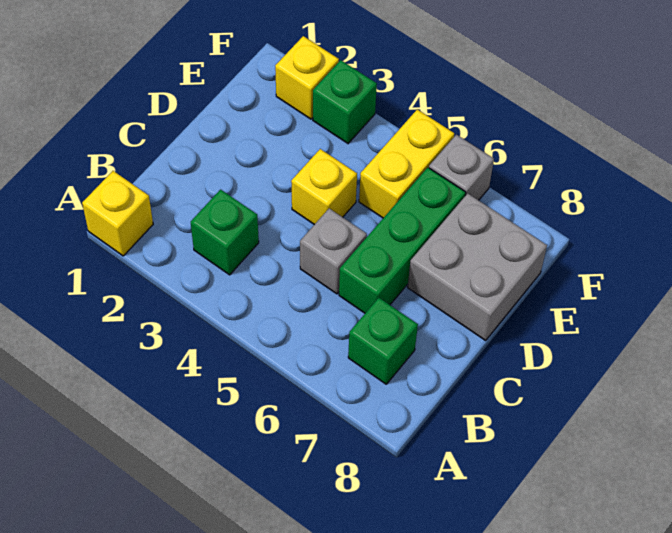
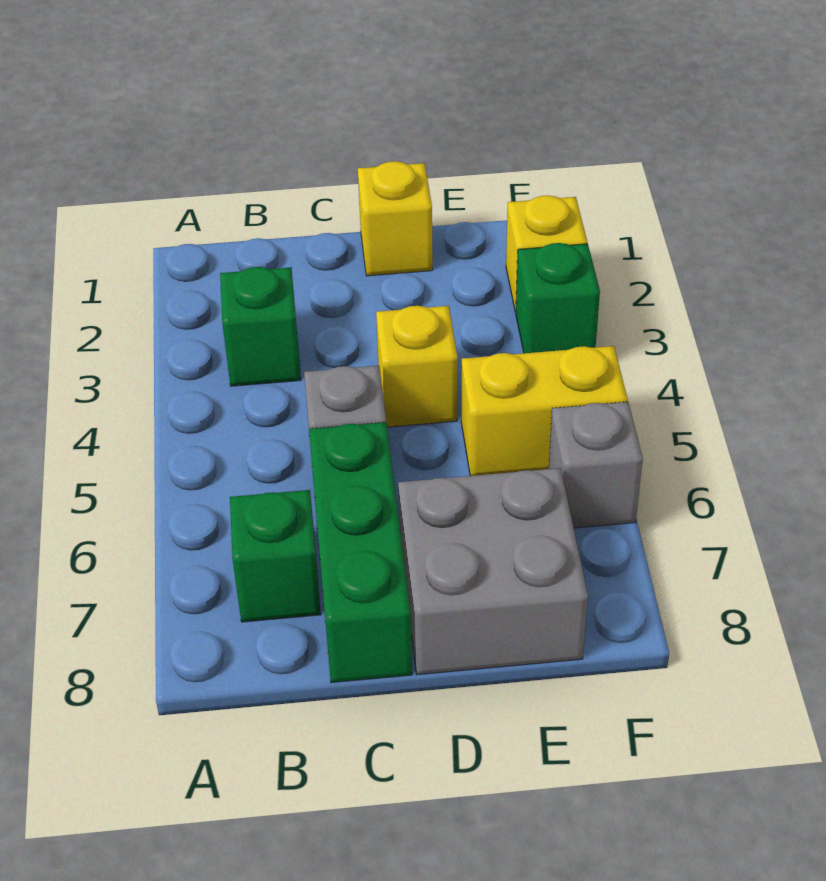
yellow 1x1 brick [82,171,153,256] -> yellow 1x1 brick moved to [358,161,433,276]
green 1x3 brick [339,168,466,313] -> green 1x3 brick turned to [309,422,412,683]

